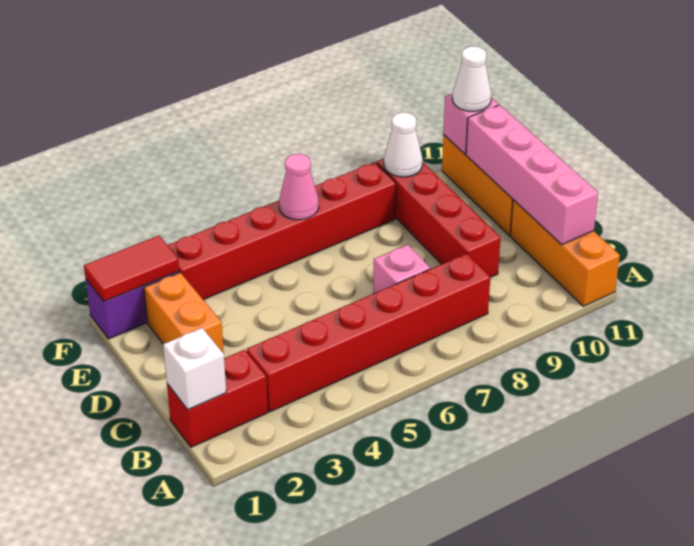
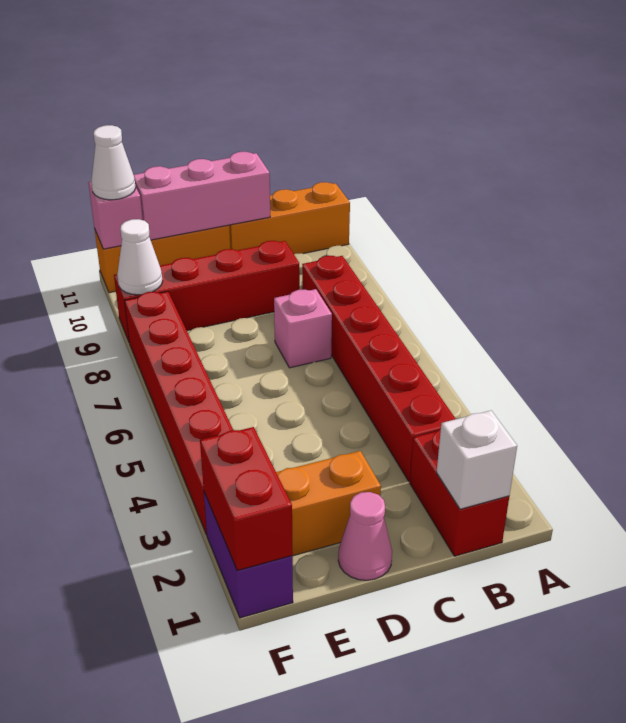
pink 1x4 brick [466,105,598,244] -> pink 1x3 brick [134,152,270,240]
red 1x2 tile [84,235,179,301] -> red 1x2 brick [200,427,293,571]
pink 1x1 cone [279,154,319,220] -> pink 1x1 cone moved to [338,492,392,580]

